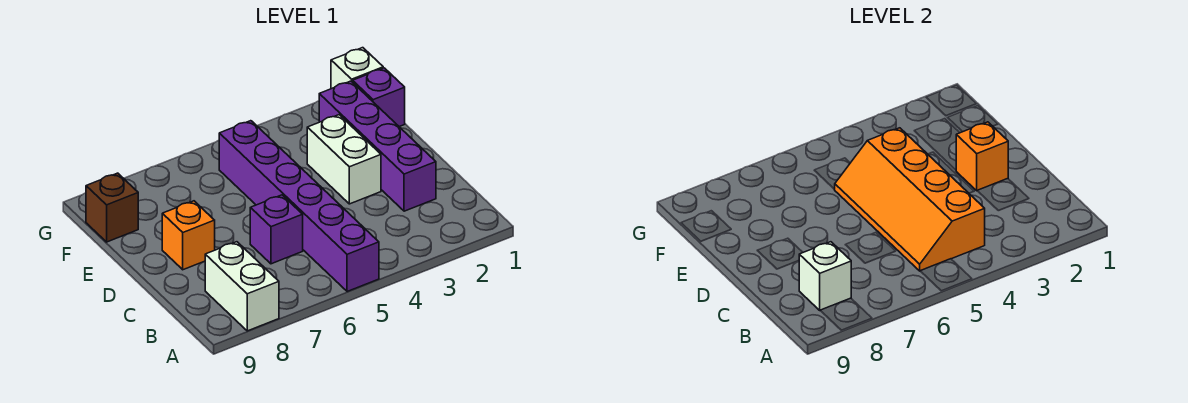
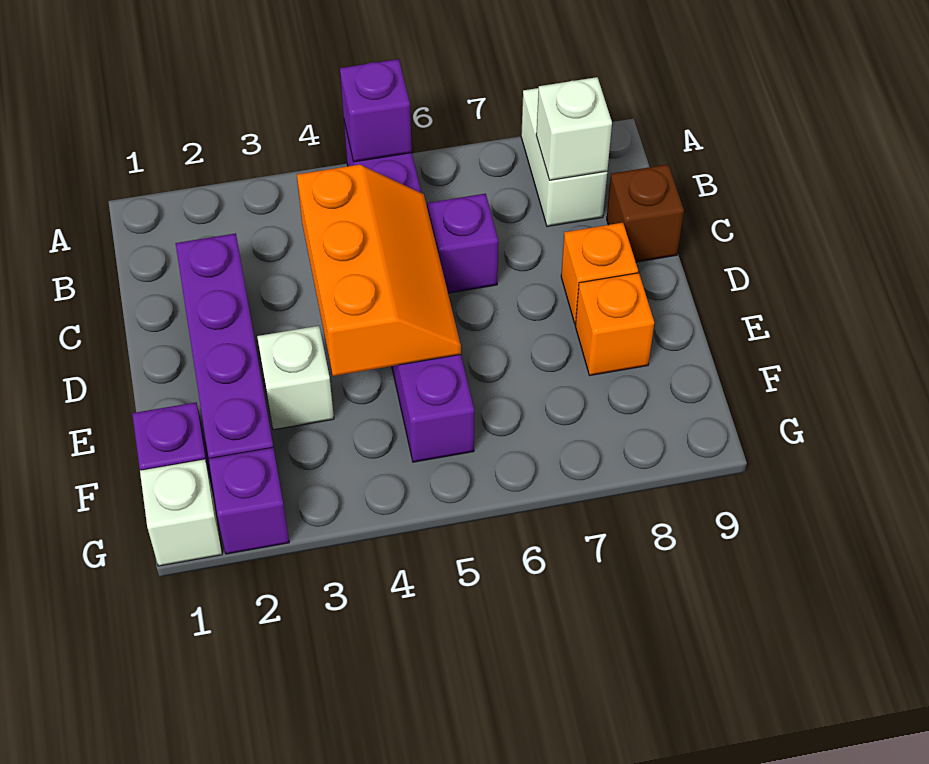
none -> purple 1x1 brick [340,59,412,162]
orange 2x4 slope [834,128,985,271] -> orange 2x3 slope [297,164,461,376]
orange 1x1 brick [956,122,1008,191] -> orange 1x1 brick moved to [575,273,654,375]
white 1x2 brick [307,115,381,204] -> white 1x1 brick [257,326,334,430]
brown 1x1 brick [86,173,138,242] -> brown 1x1 brick moved to [607,164,684,262]
none -> purple 1x1 brick [209,447,289,554]

